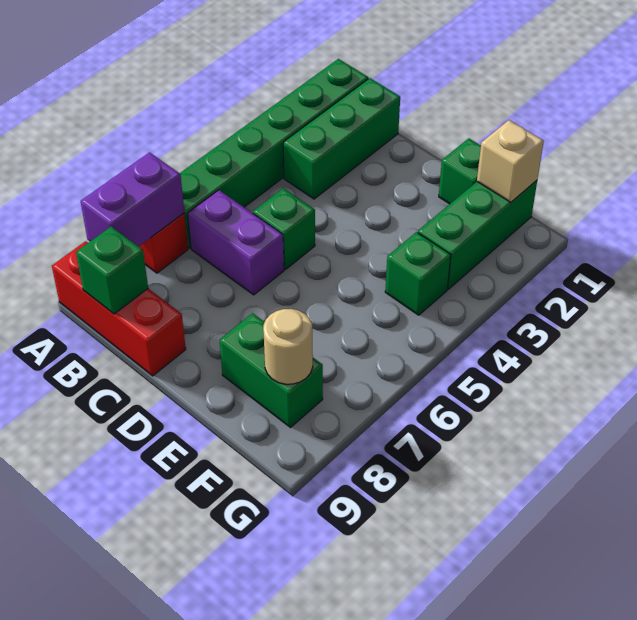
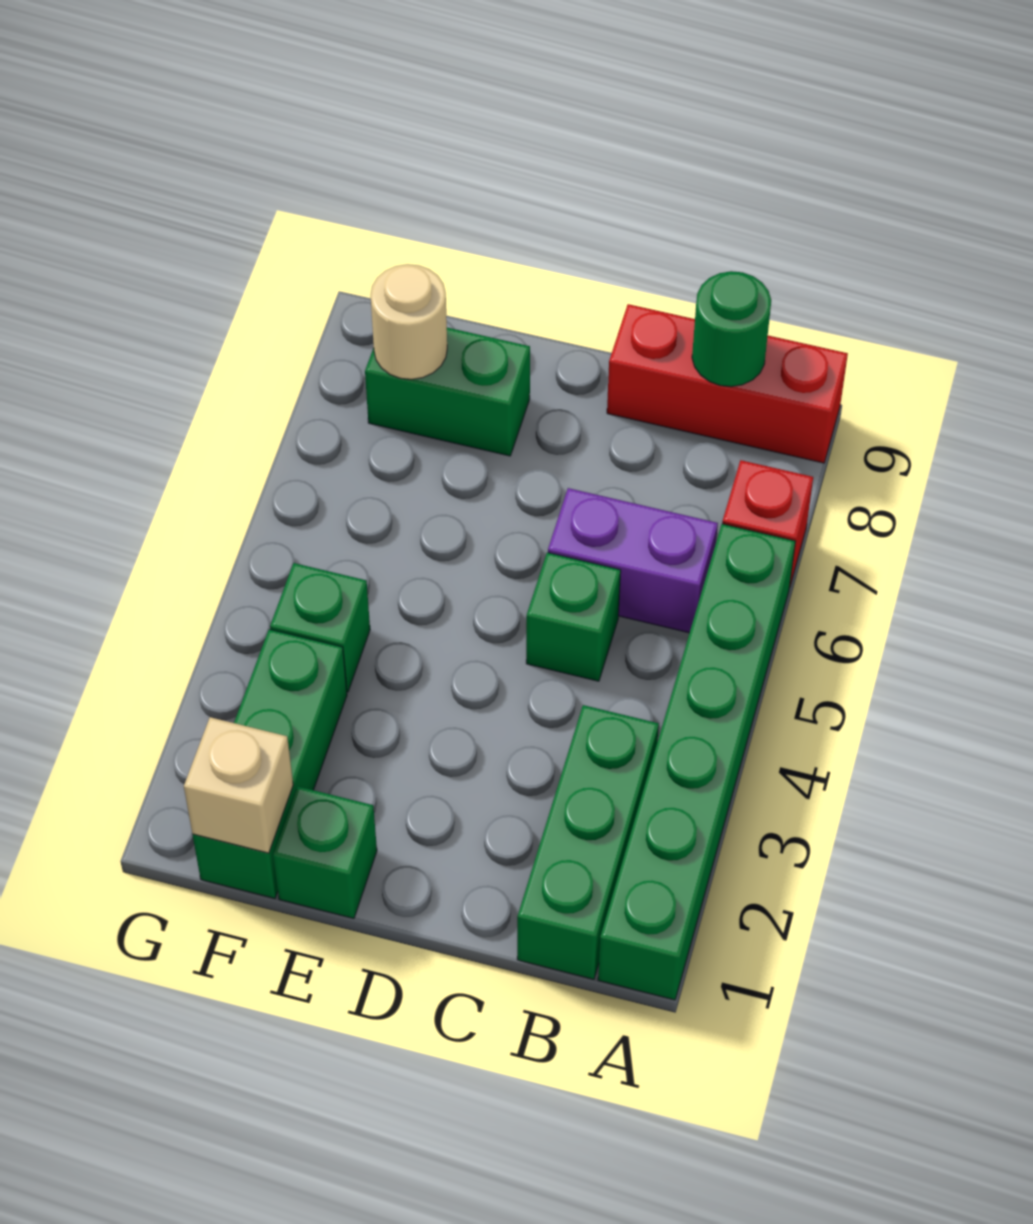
purple 1x2 brick [81,153,184,247] -> none
green 1x1 brick [76,226,148,314] -> green 1x1 round brick [692,271,771,387]

